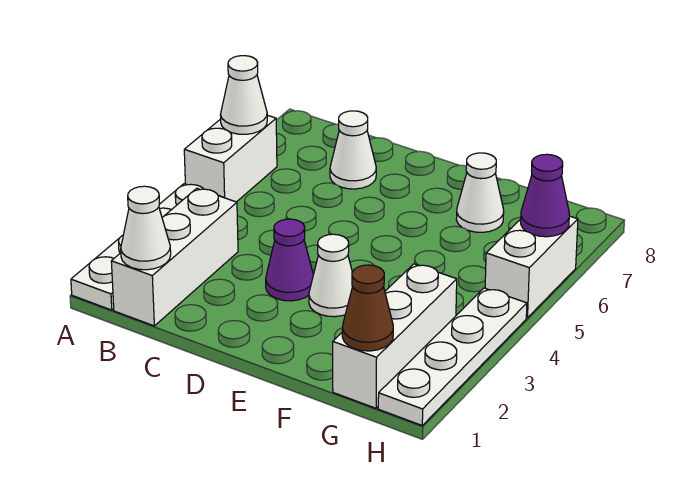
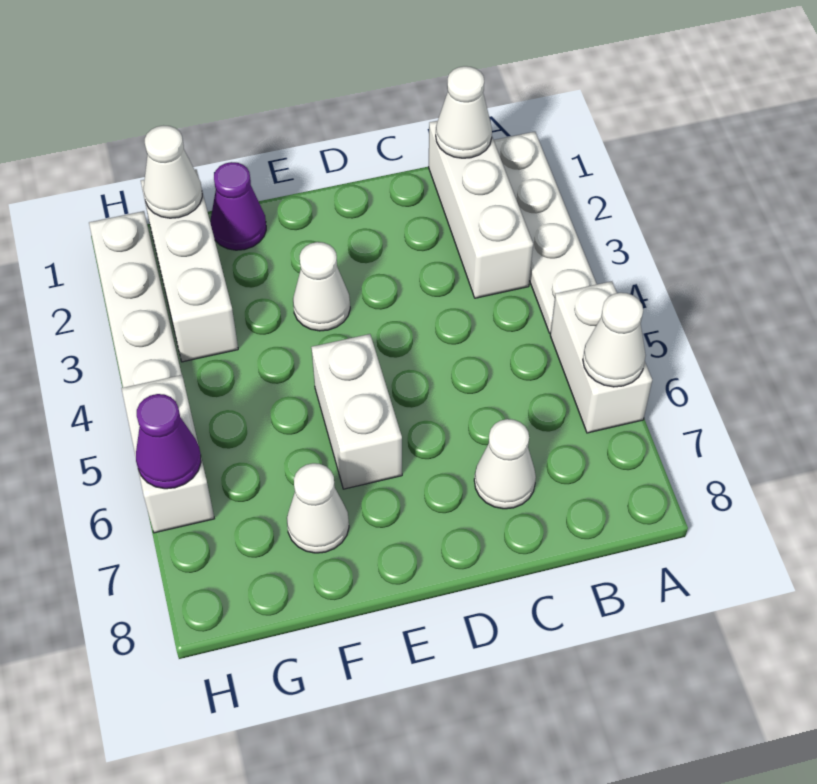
purple 1x1 cone [266,219,313,301] -> purple 1x1 cone moved to [211,162,266,250]
none -> white 1x2 brick [311,334,402,489]
brown 1x1 cone [342,265,393,351] -> white 1x1 cone [144,126,202,218]

